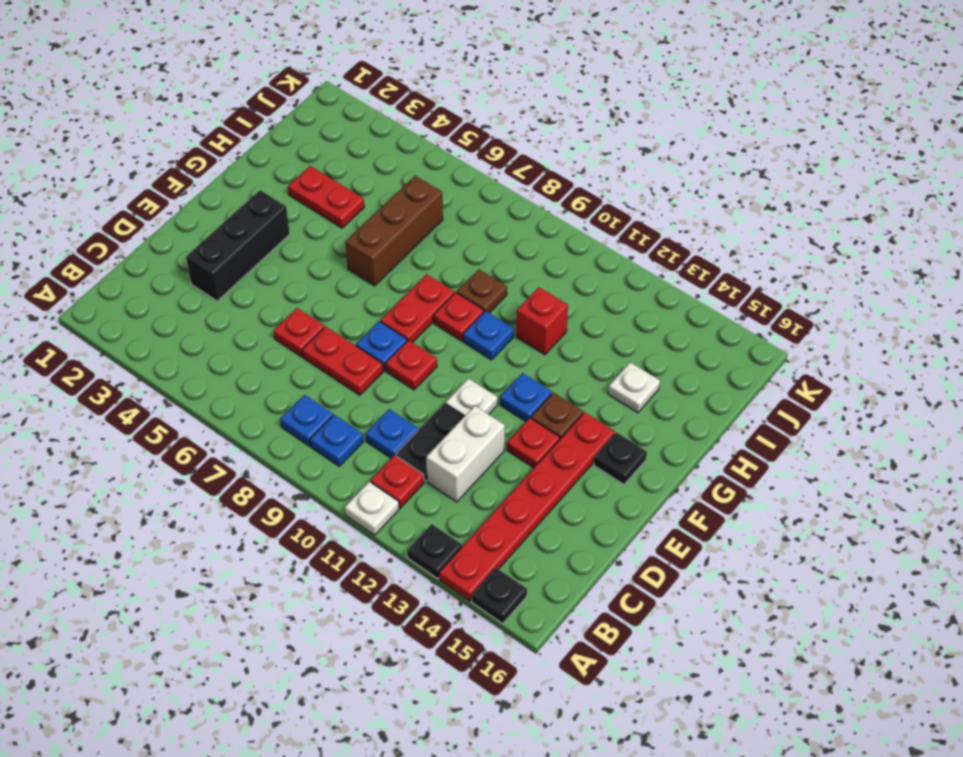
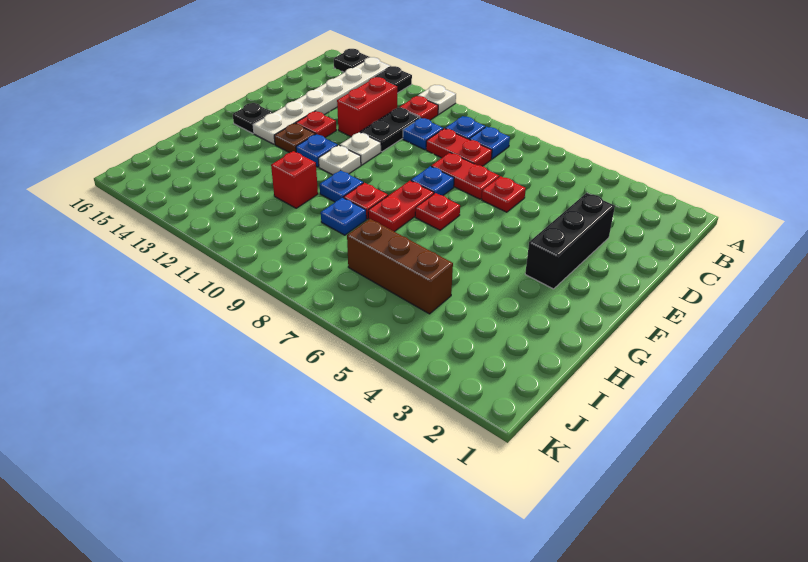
red 1x6 plate [439,412,615,601] -> white 1x6 plate [253,57,390,144]
white 1x2 brick [426,406,505,502] -> red 1x2 brick [337,77,397,137]
red 1x1 plate [385,340,437,390] -> red 1x1 plate moved to [415,193,460,230]
brown 1x3 brick [345,176,443,286] -> brown 1x3 brick turned to [347,219,453,314]
red 1x2 plate [288,166,364,228] -> red 1x2 plate moved to [426,129,492,166]
brown 1x1 plate [457,270,507,313] -> blue 1x1 plate [321,197,366,235]
white 1x1 plate [608,362,660,413] -> white 1x1 plate moved to [318,145,361,175]

